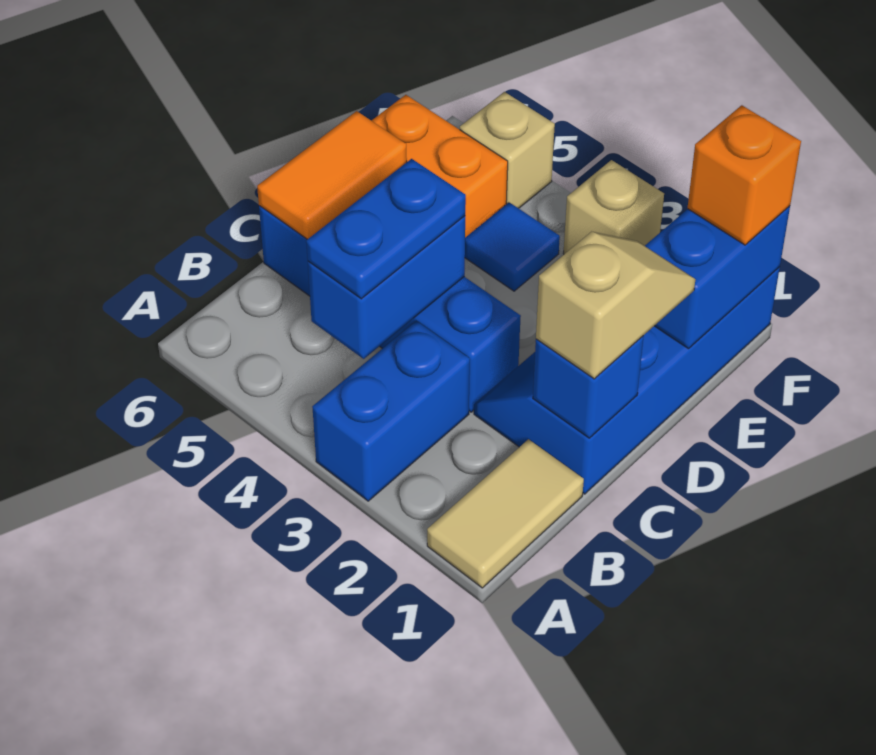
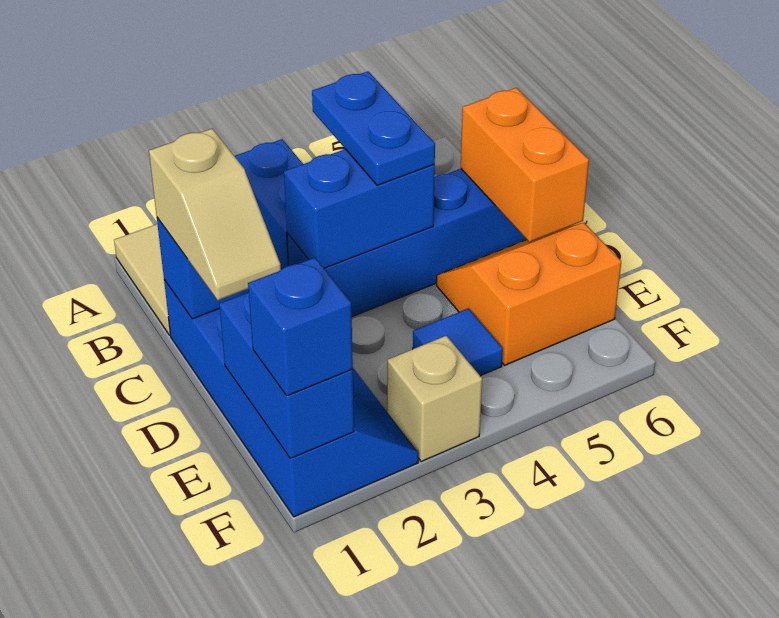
blue 1x2 brick [308,216,465,359] -> blue 1x2 brick turned to [284,149,435,268]
orange 1x2 tile [257,111,407,239] -> orange 1x2 brick [461,88,589,242]
orange 1x1 brick [687,105,801,245] -> blue 1x1 brick [248,258,353,396]
tan 1x1 brick [460,92,555,208] -> none

